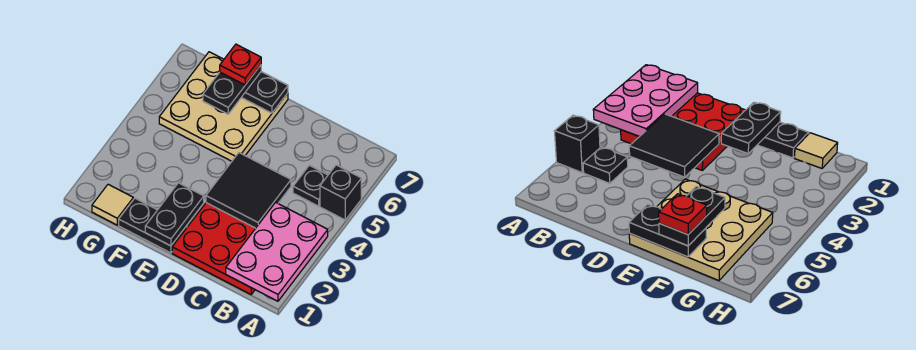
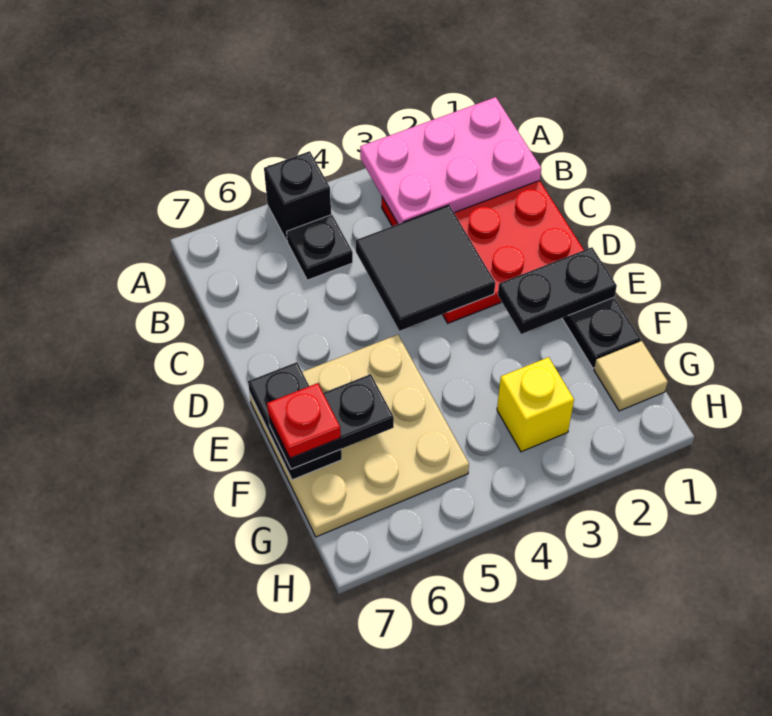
none -> yellow 1x1 brick [497,357,574,452]

